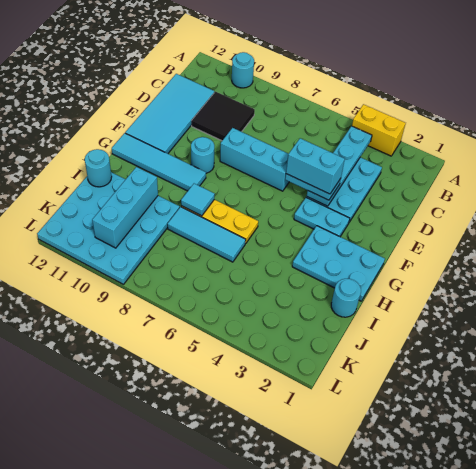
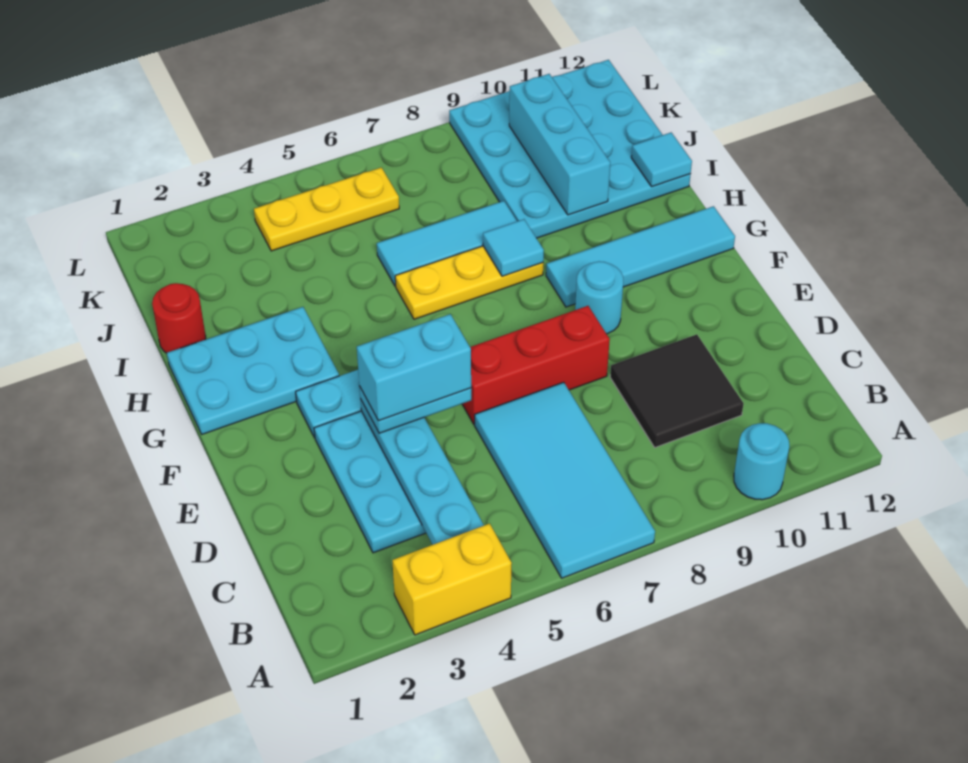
cyan 2x4 tile [125,74,214,154] -> cyan 2x4 tile moved to [475,382,655,578]
cyan 1x3 brick [220,128,289,191] -> red 1x3 brick [462,306,610,424]
cyan 1x1 round brick [331,279,361,317] -> red 1x1 round brick [152,283,206,353]
cyan 1x1 round brick [85,149,112,187] -> cyan 1x1 tile [631,133,692,187]
none -> yellow 1x3 plate [254,167,399,251]

